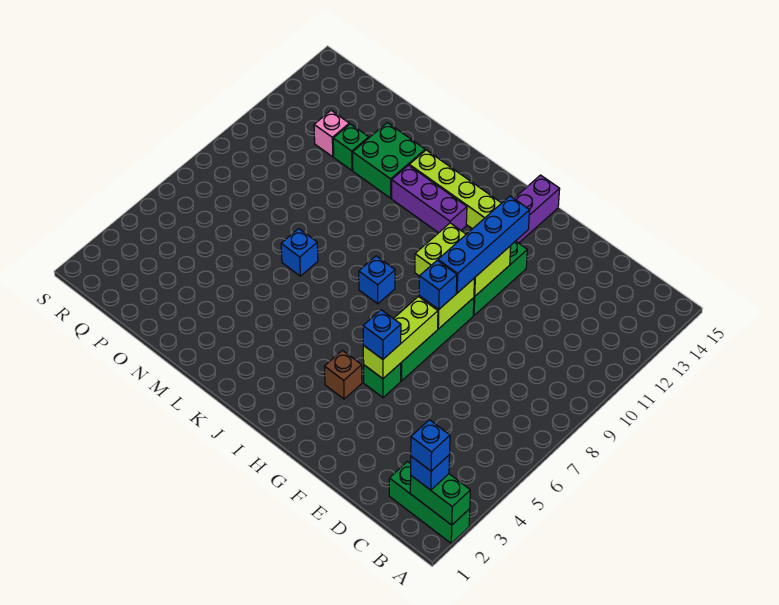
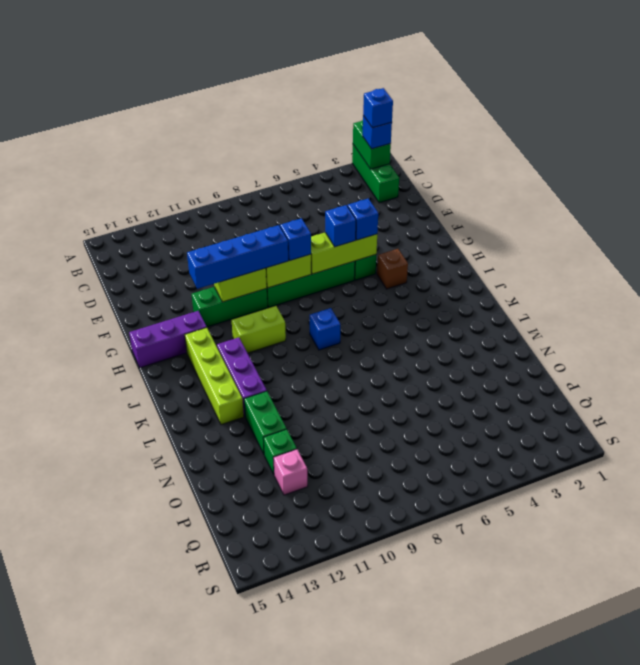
blue 1x1 brick [281,229,318,276] -> blue 1x1 brick moved to [325,205,356,247]
green 2x2 brick [353,123,425,198] -> green 1x2 brick [244,391,286,454]

